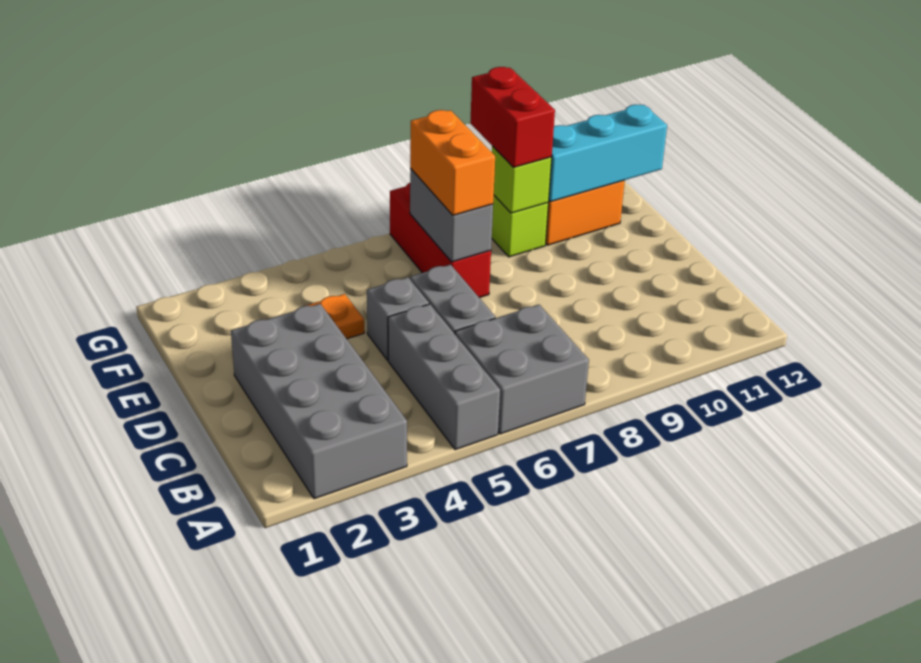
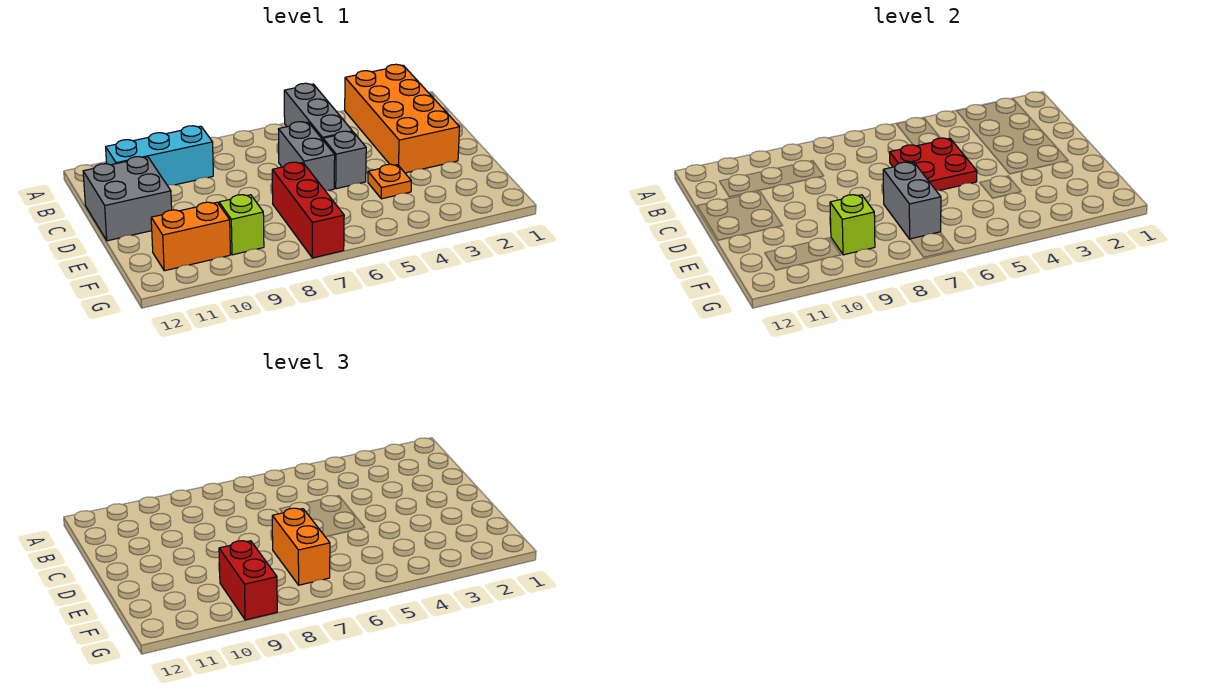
grey 2x4 brick [231,304,407,499] -> orange 2x4 brick [345,64,460,173]
grey 2x2 brick [455,305,589,434] -> grey 2x2 brick moved to [83,157,172,241]
none -> red 2x2 plate [890,138,977,190]
cyan 1x3 brick [549,105,667,202] -> cyan 1x3 brick moved to [106,126,213,185]

